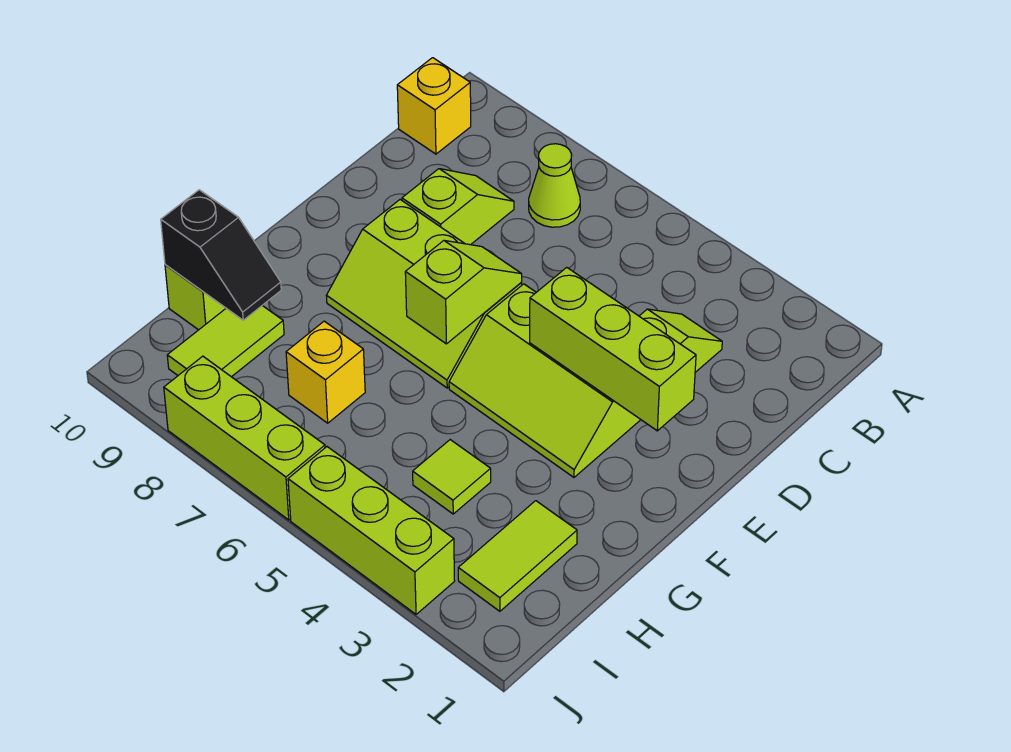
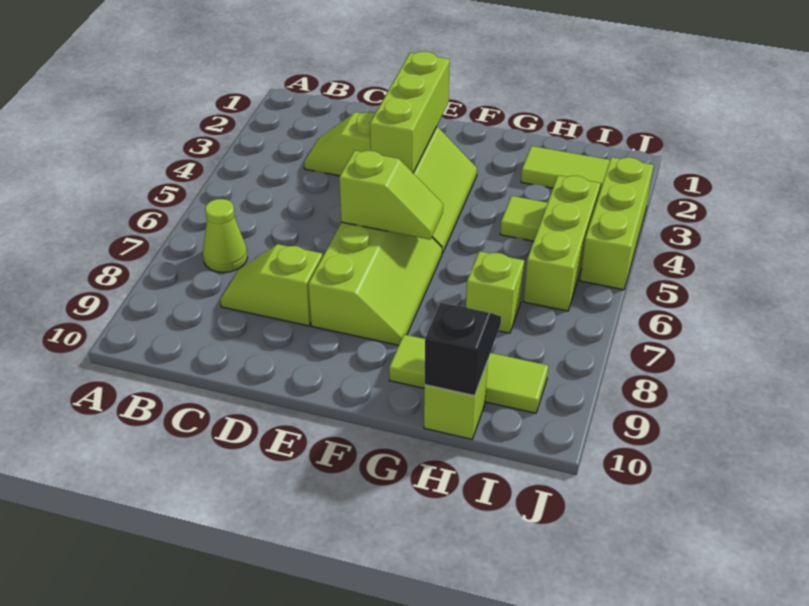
yellow 1x1 brick [397,58,471,154] -> none
lime 1x2 slope [405,241,522,344] -> lime 1x2 slope turned to [339,151,443,240]
yellow 1x1 brick [286,321,365,423] -> lime 1x1 brick [466,251,524,333]
lime 1x2 tile [167,306,284,377] -> lime 1x3 tile [389,335,548,413]
lime 1x3 brick [164,356,325,520] -> lime 1x3 brick moved to [524,175,601,311]

